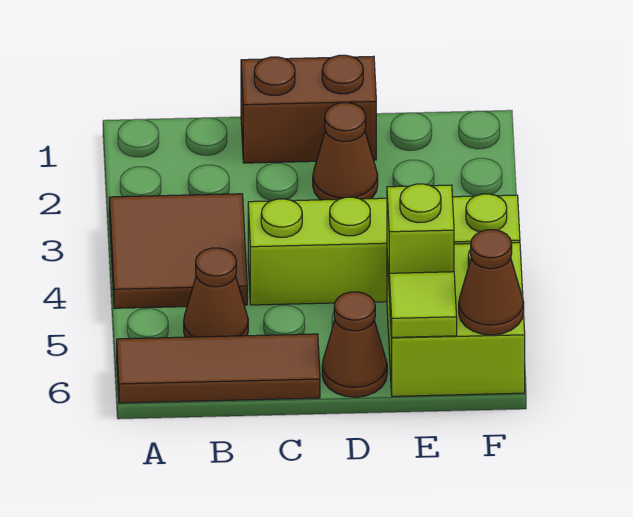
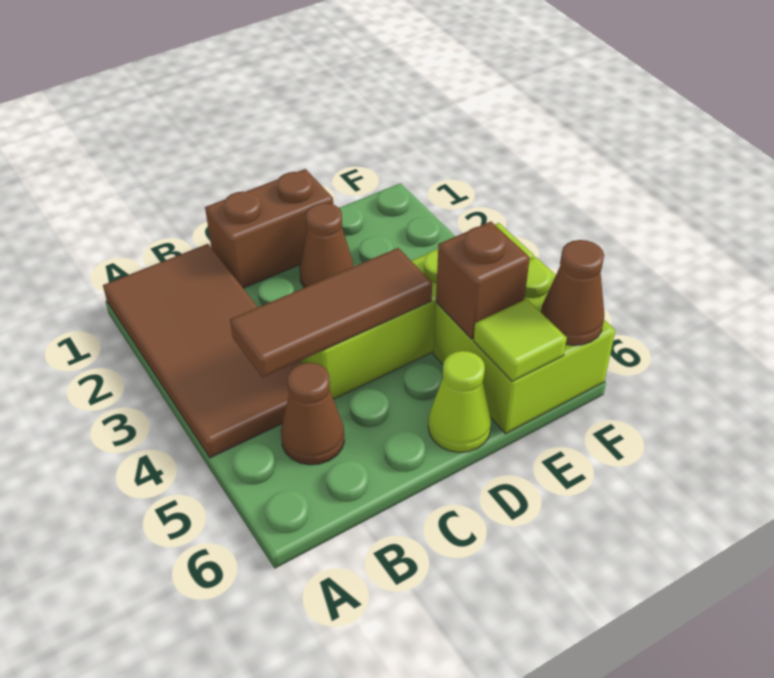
brown 2x2 tile [109,194,247,308] -> brown 2x4 tile [103,244,303,458]
brown 1x3 tile [117,334,320,403] -> brown 1x3 tile moved to [230,248,432,377]
brown 1x1 cone [322,292,387,397] -> lime 1x1 cone [428,351,491,452]
lime 1x1 brick [387,184,454,276] -> brown 1x1 brick [436,221,530,339]

